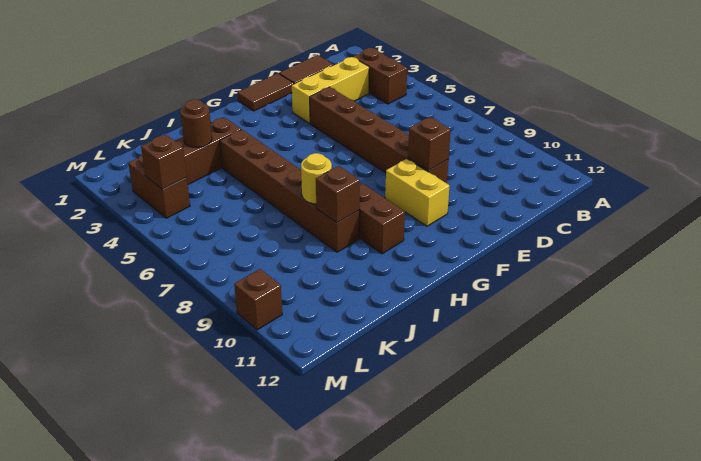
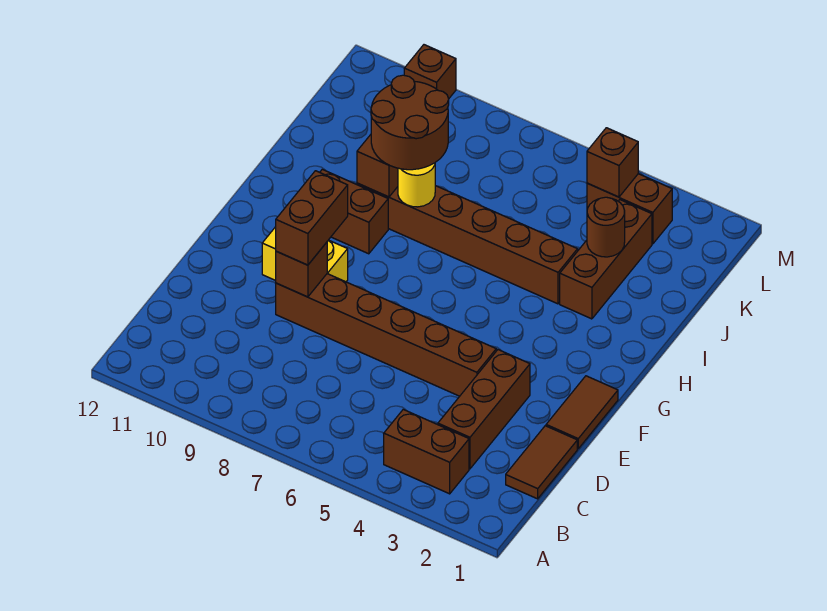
yellow 1x3 brick [292,57,369,123] -> brown 1x3 brick [438,350,530,469]
none -> brown 1x2 brick [276,171,348,265]
none -> brown 2x2 round brick [371,75,449,170]

